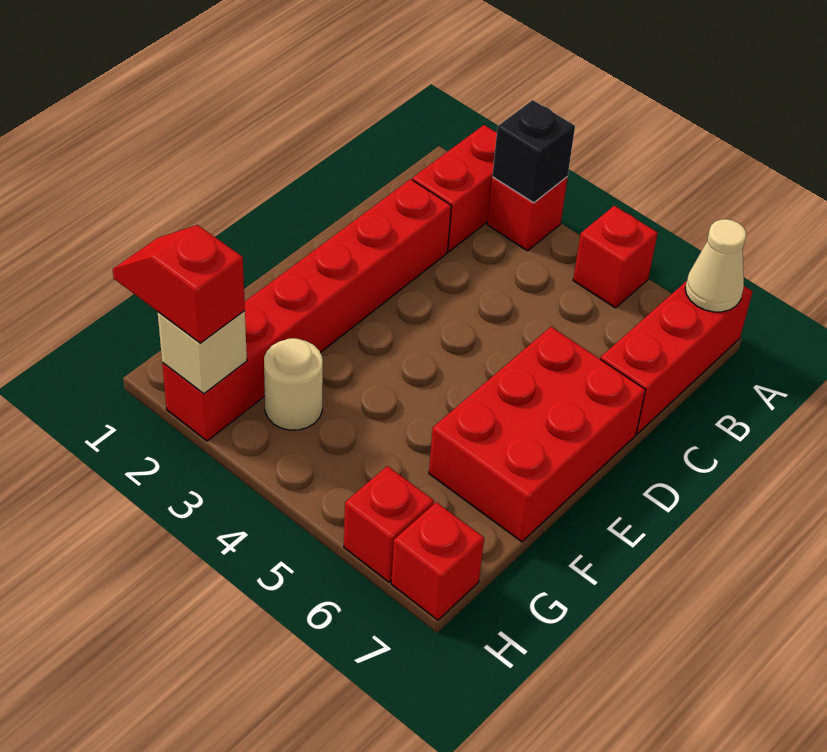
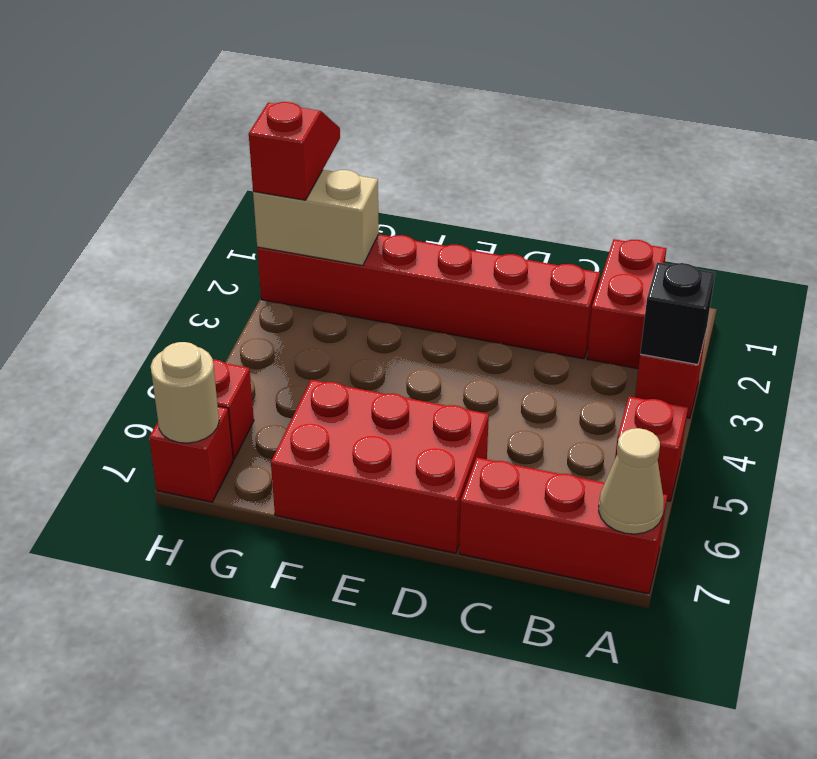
red 1x2 brick [412,125,497,251] -> red 1x2 brick turned to [587,239,667,369]
tan 1x1 round brick [264,338,323,430] -> tan 1x1 round brick moved to [151,342,219,443]
tan 1x1 brick [158,311,247,394] -> tan 1x2 brick [253,170,379,266]

